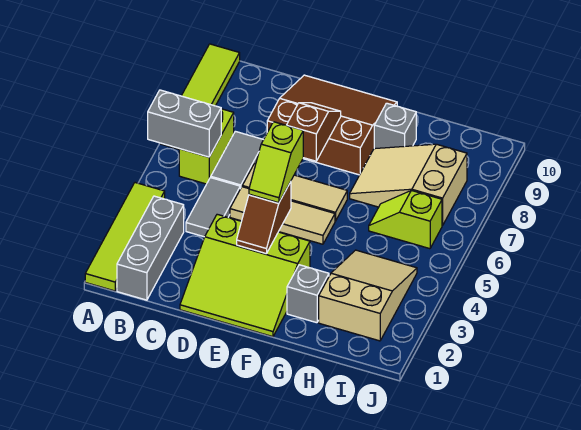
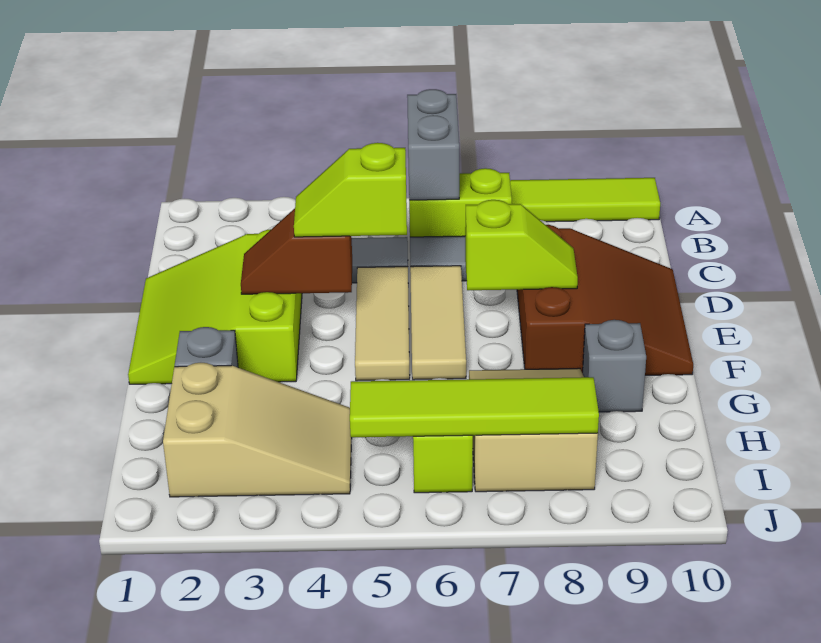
lime 1x4 tile [85,183,165,291] -> lime 1x4 tile moved to [350,377,599,437]
grey 1x3 brick [117,196,184,300] -> none
brown 1x2 slope [287,103,341,161] -> lime 1x2 slope [465,200,578,290]

